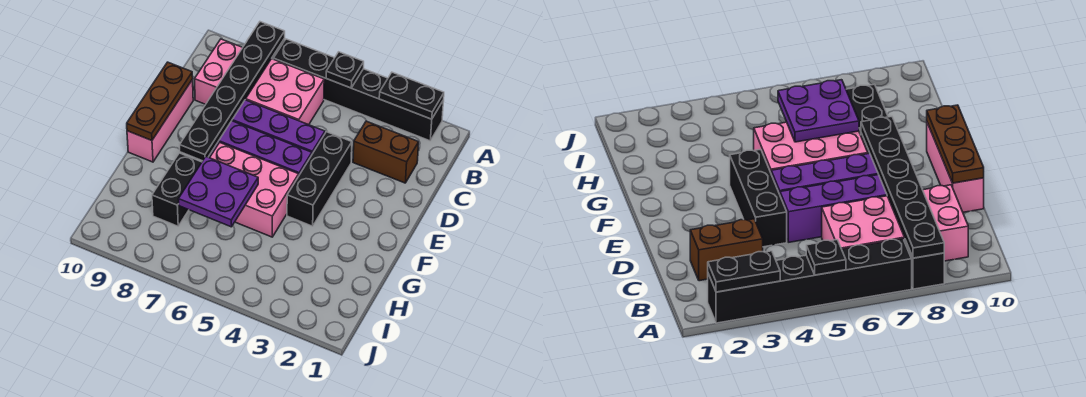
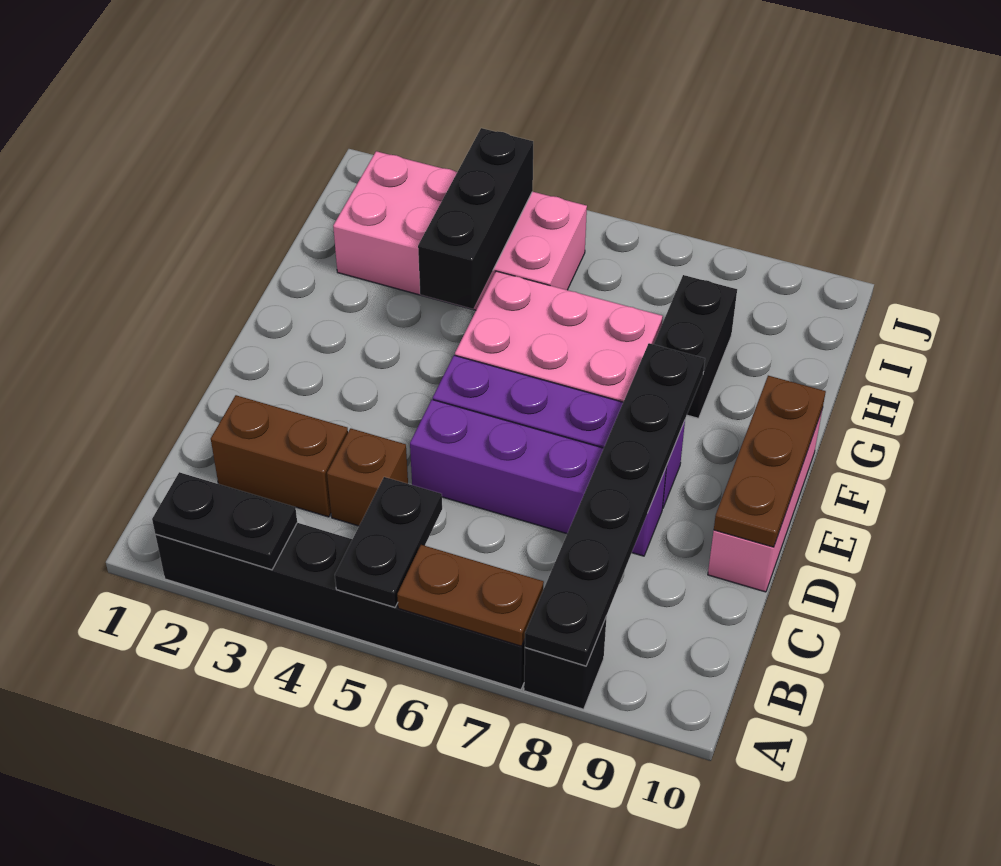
black 1x1 plate [326,52,364,88] -> black 1x2 plate [335,477,442,607]
none -> brown 1x2 plate [397,545,544,646]
pink 2x4 brick [195,39,324,125] -> pink 2x4 brick moved to [333,151,587,310]
none -> brown 1x1 brick [327,428,408,526]
black 1x3 brick [287,132,352,226] -> black 1x3 brick moved to [418,128,533,309]
purple 2x2 plate [179,157,258,227] -> none

